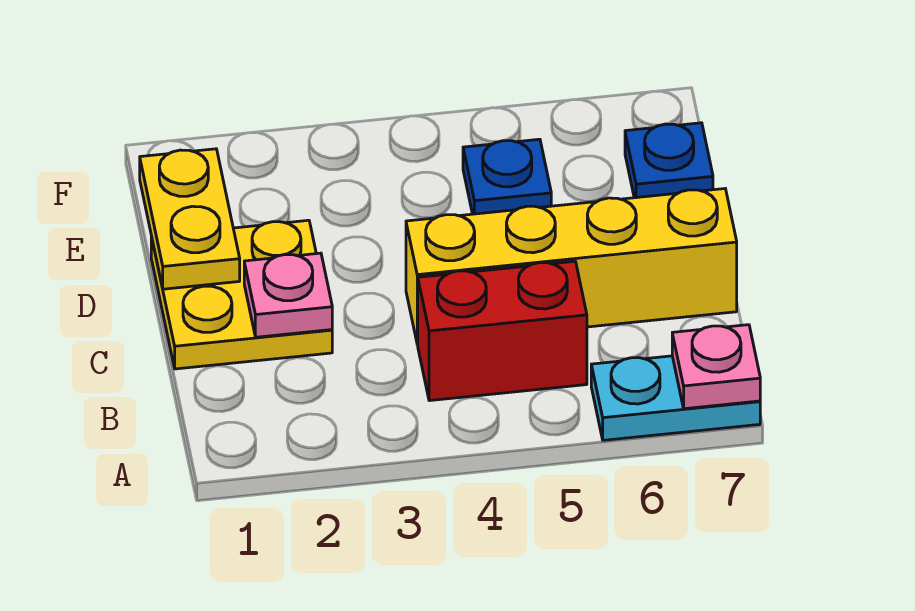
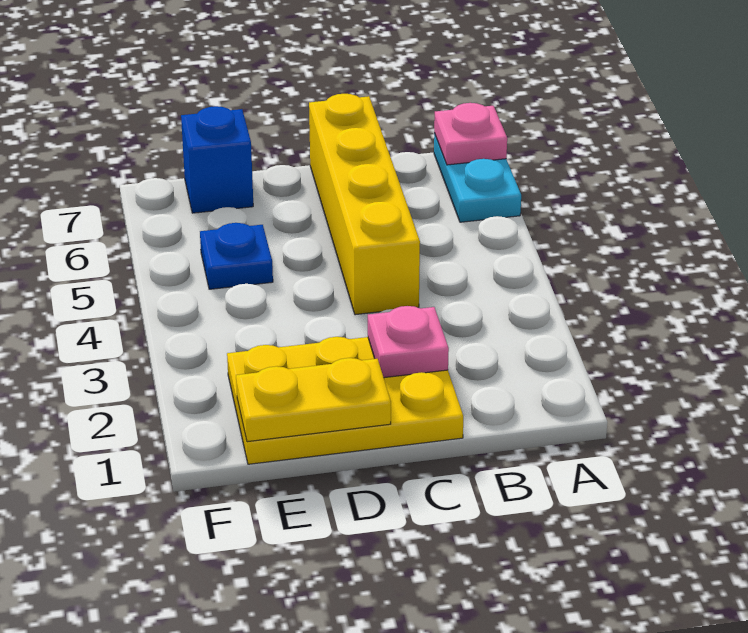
red 1x2 brick [418,261,587,401] -> none
yellow 2x2 plate [151,220,332,369] -> yellow 2x3 plate [227,337,463,464]
blue 1x1 plate [625,123,713,198] -> blue 1x1 brick [181,106,253,213]

